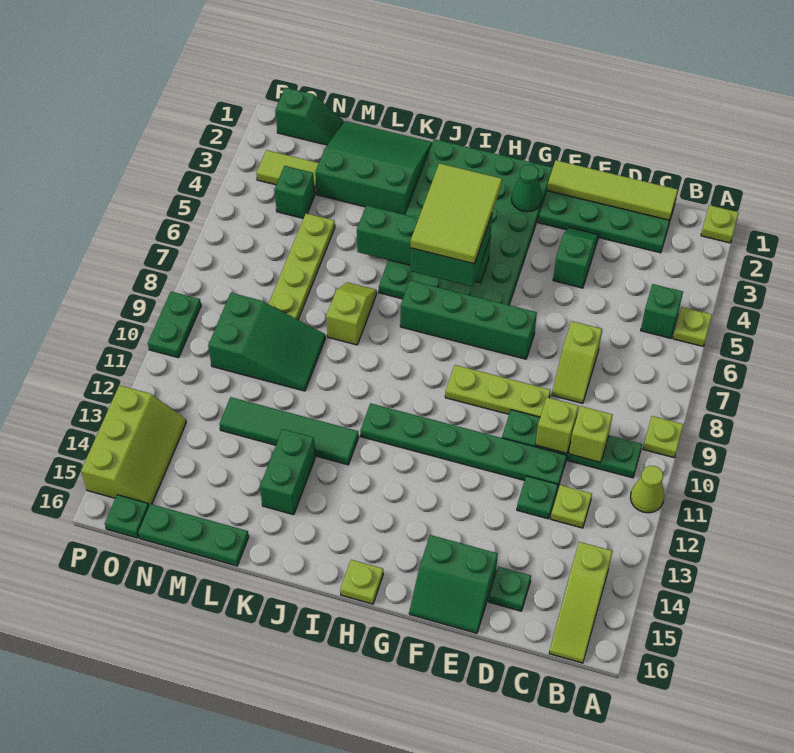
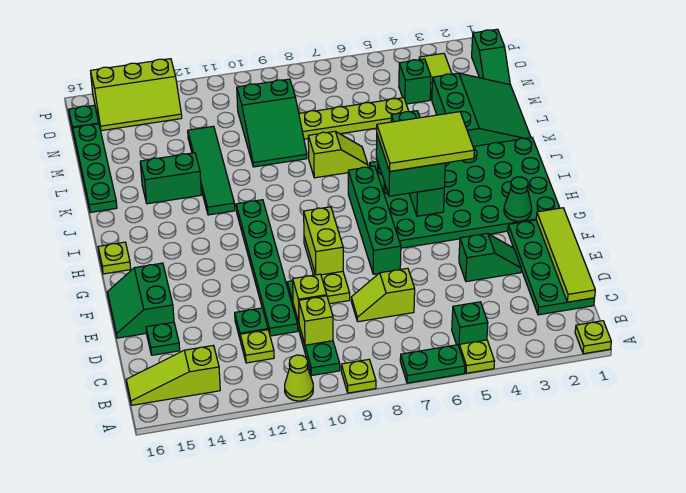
none -> lime 1x2 brick [304,207,343,275]
green 1x3 plate [138,504,249,566] -> green 1x4 plate [73,124,117,213]
green 1x2 plate [148,292,201,358] -> green 1x2 plate moved to [400,345,465,383]

